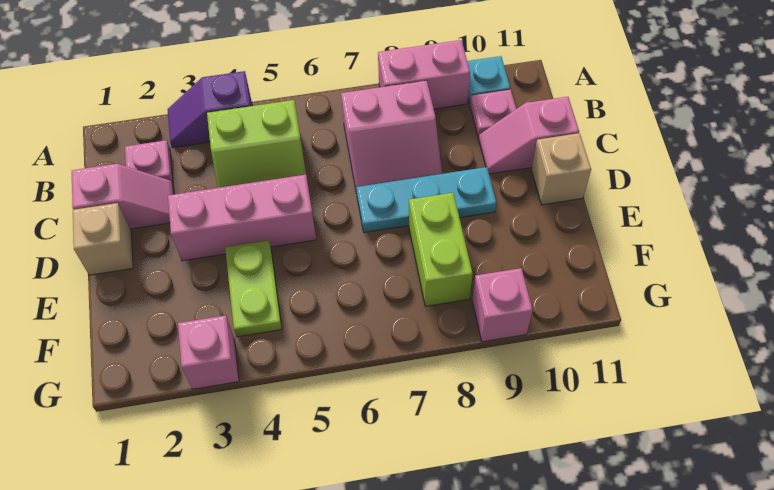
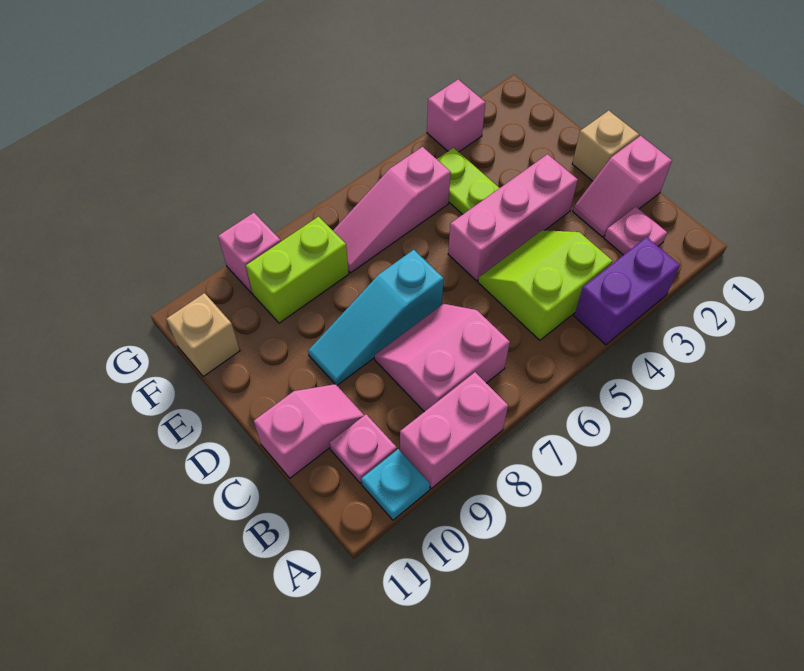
purple 1x2 slope [168,71,252,148] -> purple 1x2 brick [574,237,680,345]
cyan 1x3 plate [356,167,496,232] -> cyan 1x3 slope [308,250,444,385]
tan 1x1 brick [531,133,591,205] -> tan 1x1 brick moved to [166,293,240,377]
lime 1x2 brick [409,193,473,306] -> lime 1x2 brick turned to [246,217,349,323]
none -> pink 1x3 slope [333,147,451,273]

